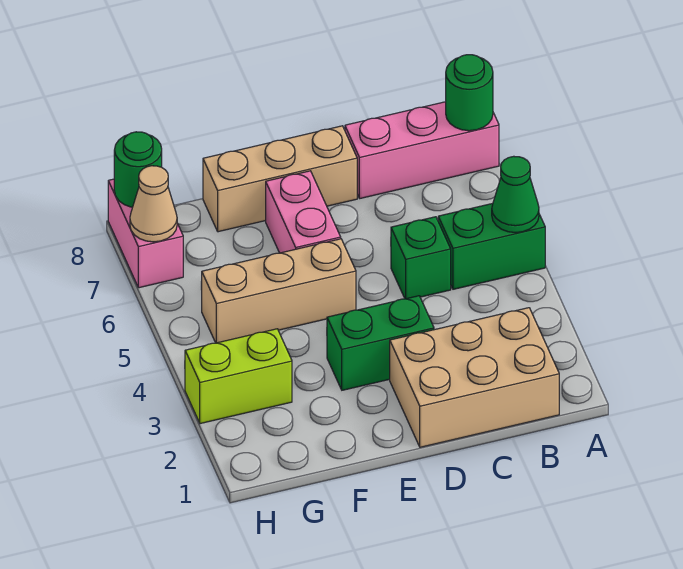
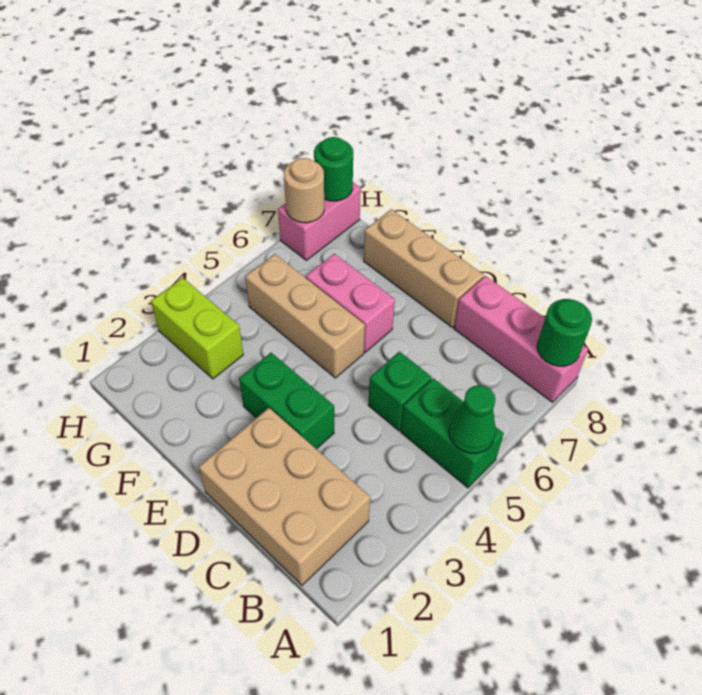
pink 1x2 brick [266,171,341,253] -> pink 1x2 brick turned to [306,254,395,352]
tan 1x1 cone [130,166,177,242] -> tan 1x1 round brick [284,158,324,223]

